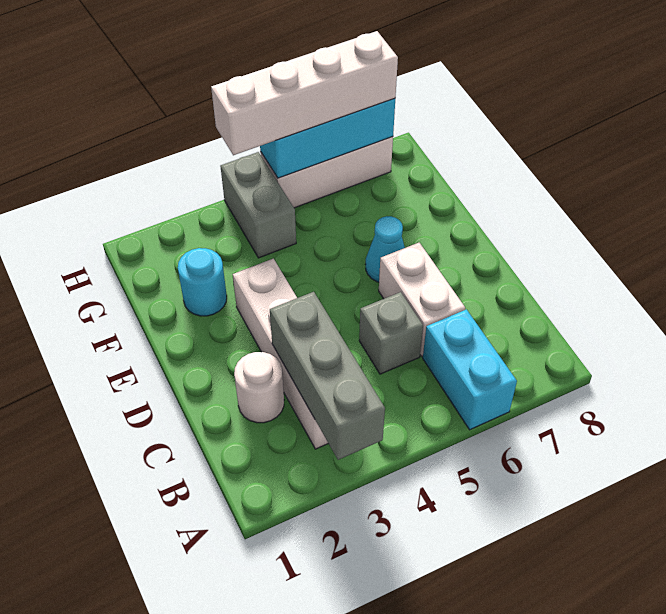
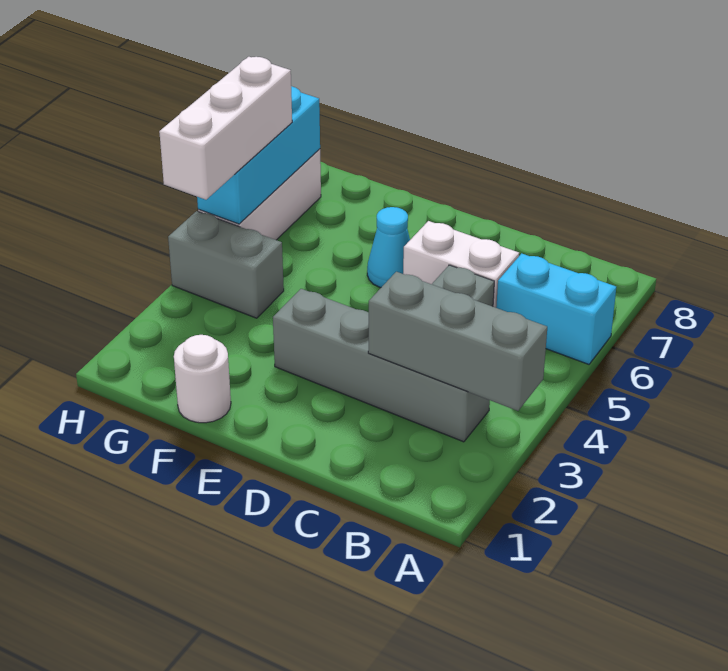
white 1x4 brick [233,259,328,449] -> grey 1x4 brick [273,289,490,442]
white 1x1 round brick [234,352,284,423] -> white 1x1 round brick moved to [174,335,231,423]
cyan 1x1 round brick [178,248,227,316] -> none
white 1x4 brick [211,31,398,155] -> white 1x3 brick [159,57,292,200]

